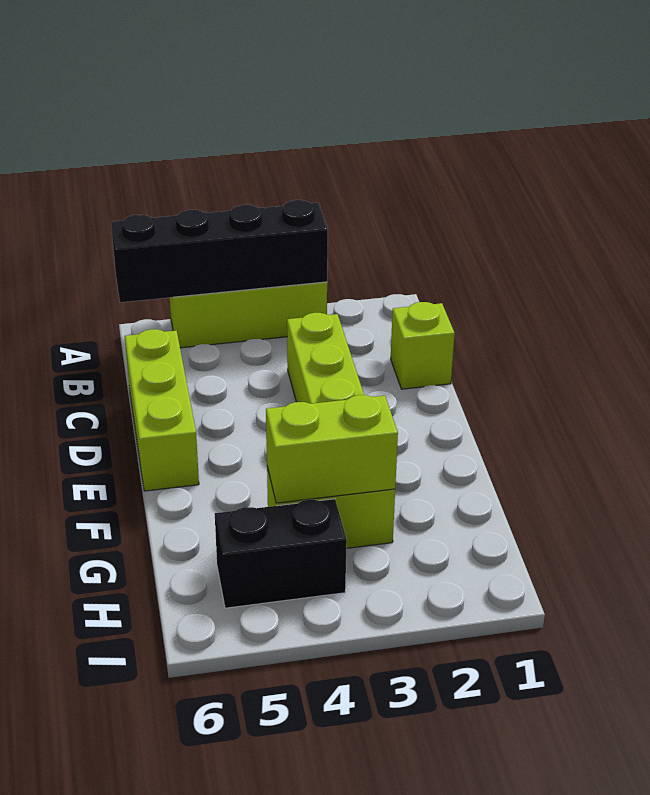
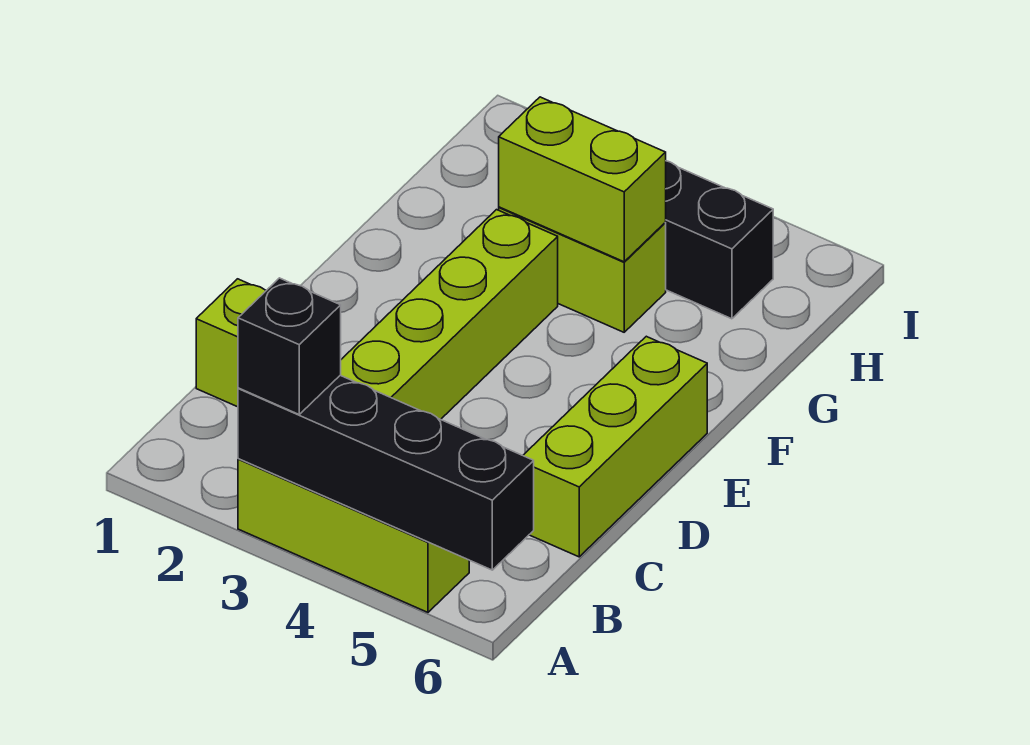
none -> black 1x1 brick [238,278,341,414]

